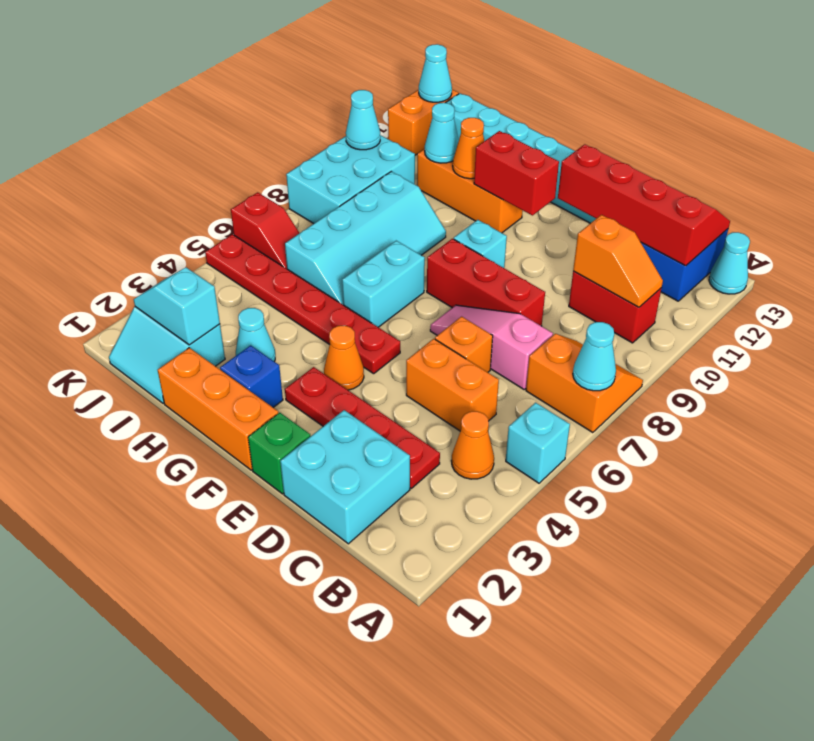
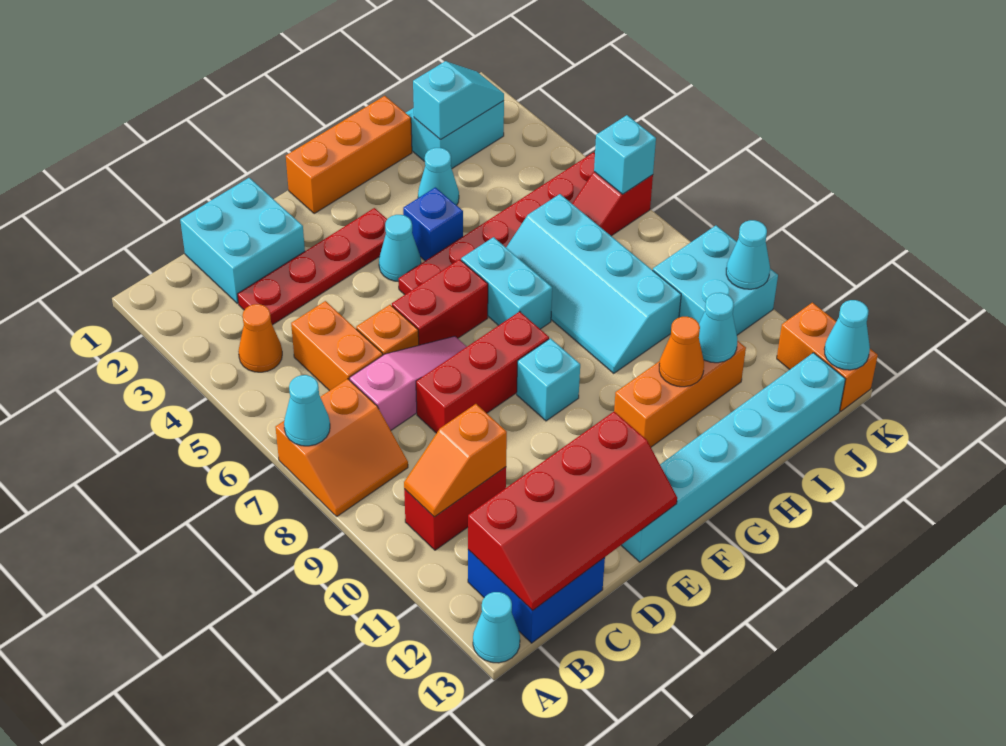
cyan 1x1 brick [506,403,570,483] -> cyan 1x1 brick moved to [594,115,656,194]
orange 1x2 brick [406,339,499,431] -> orange 1x2 brick turned to [291,301,383,391]
green 1x1 brick [248,413,311,494] -> none
orange 1x1 cone [324,325,364,390] -> cyan 1x1 cone [379,215,421,282]
red 1x2 brick [474,131,559,216] -> red 1x2 brick moved to [392,259,488,345]
blue 1x1 brick [220,345,283,407] -> blue 1x1 brick moved to [403,187,463,261]
cyan 2x3 brick [286,135,415,224] -> cyan 2x2 brick [653,226,778,335]

